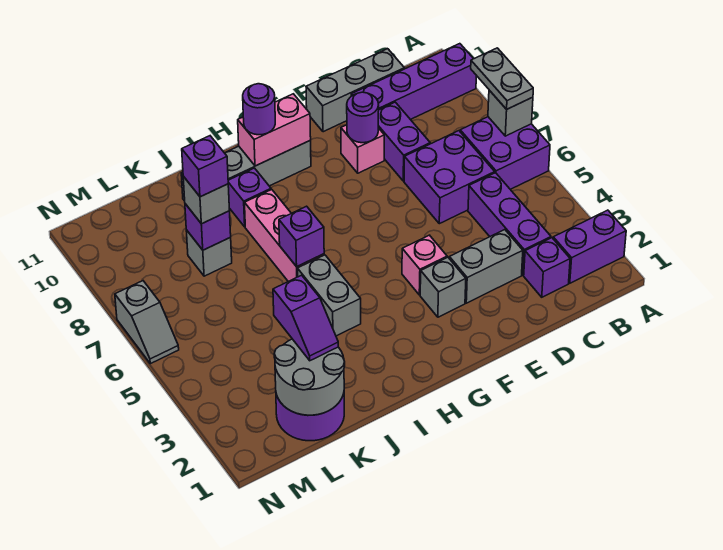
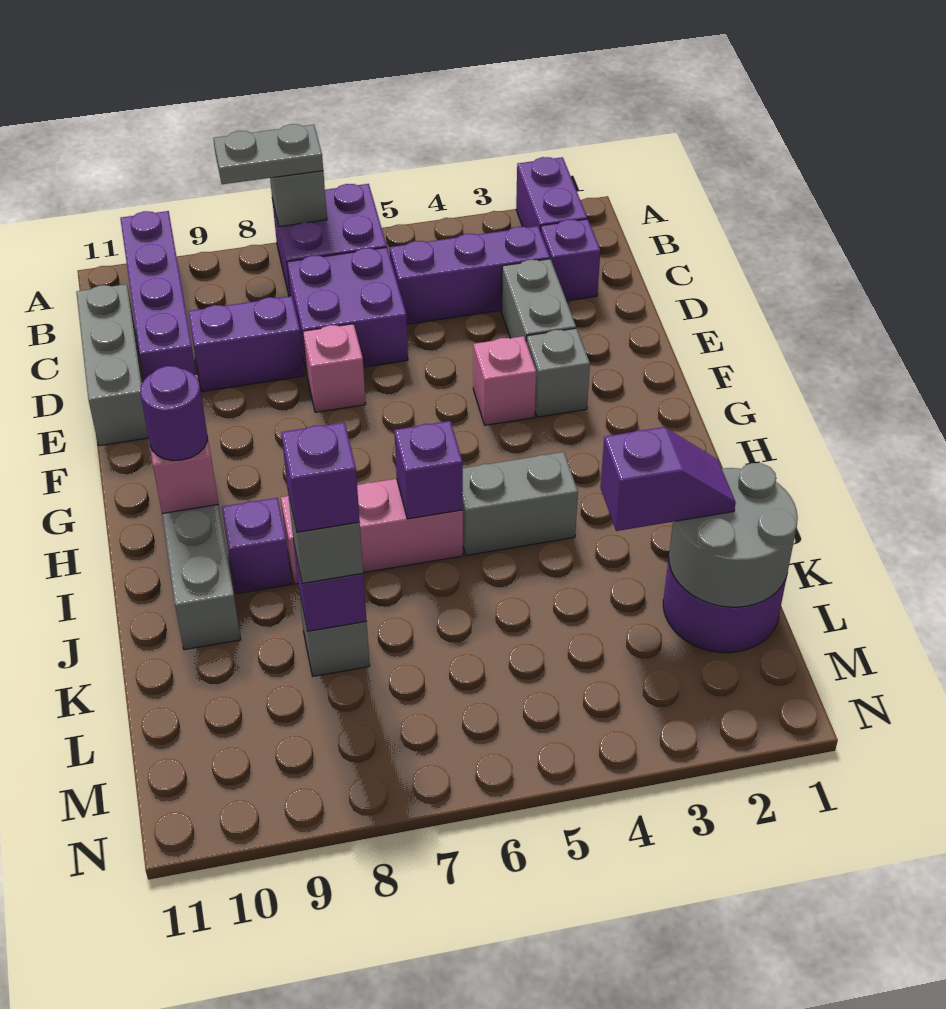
pink 1x1 brick [341,125,384,173] -> pink 1x1 brick moved to [303,324,366,412]
purple 1x1 round brick [347,92,379,143] -> none
grey 1x2 slope [115,281,179,364] -> none

